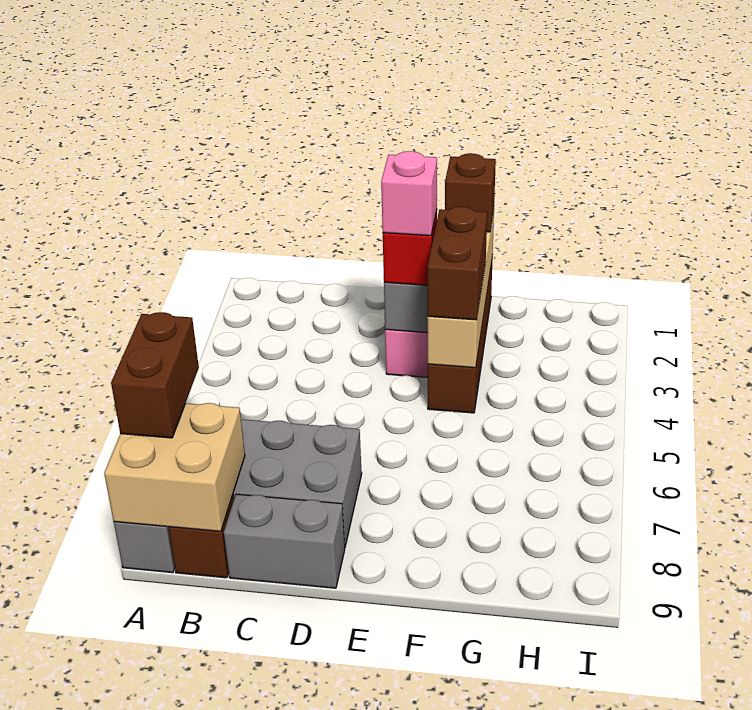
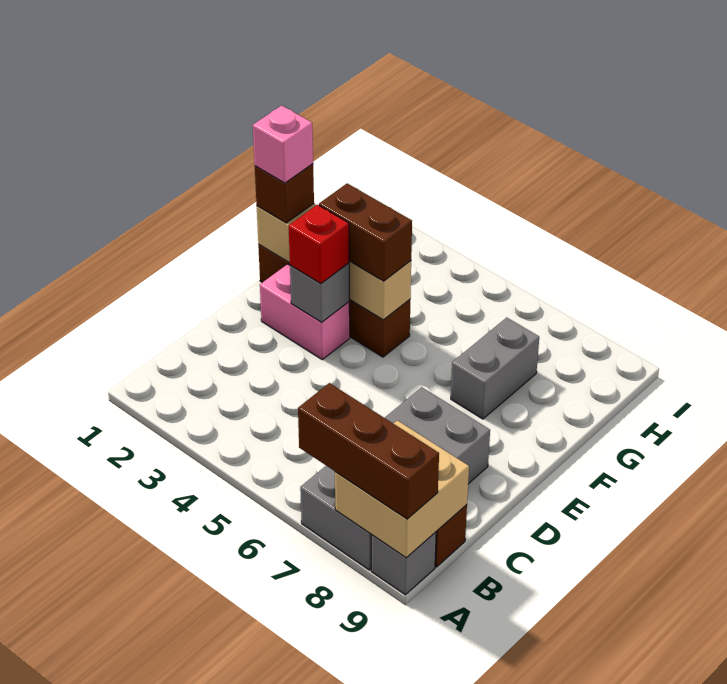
brown 1x2 brick [111,312,199,438] -> brown 1x3 brick [298,383,439,519]
grey 1x2 brick [224,494,345,588] -> grey 1x2 brick moved to [451,318,539,419]
pink 1x1 brick [381,151,437,236] -> pink 1x1 brick moved to [253,105,313,183]

